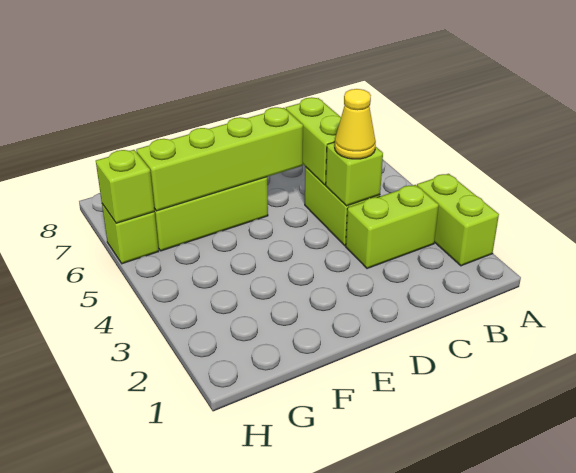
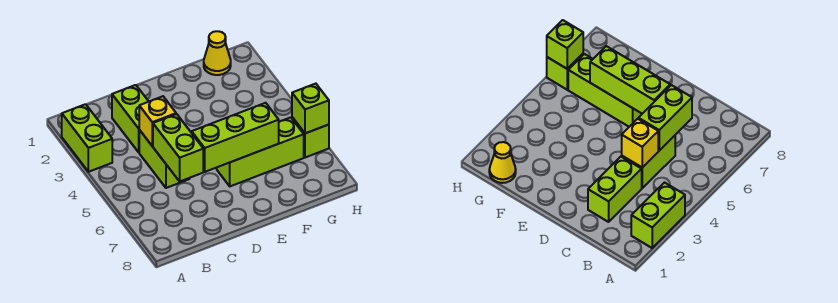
lime 1x2 brick [346,185,439,269] -> lime 1x2 brick turned to [112,85,149,152]
lime 1x1 brick [326,142,383,206] -> yellow 1x1 brick [139,96,176,146]
yellow 1x1 cone [335,89,376,159] -> yellow 1x1 cone moved to [204,31,231,75]
lime 1x4 brick [136,107,303,211] -> lime 1x3 brick [192,103,279,172]

